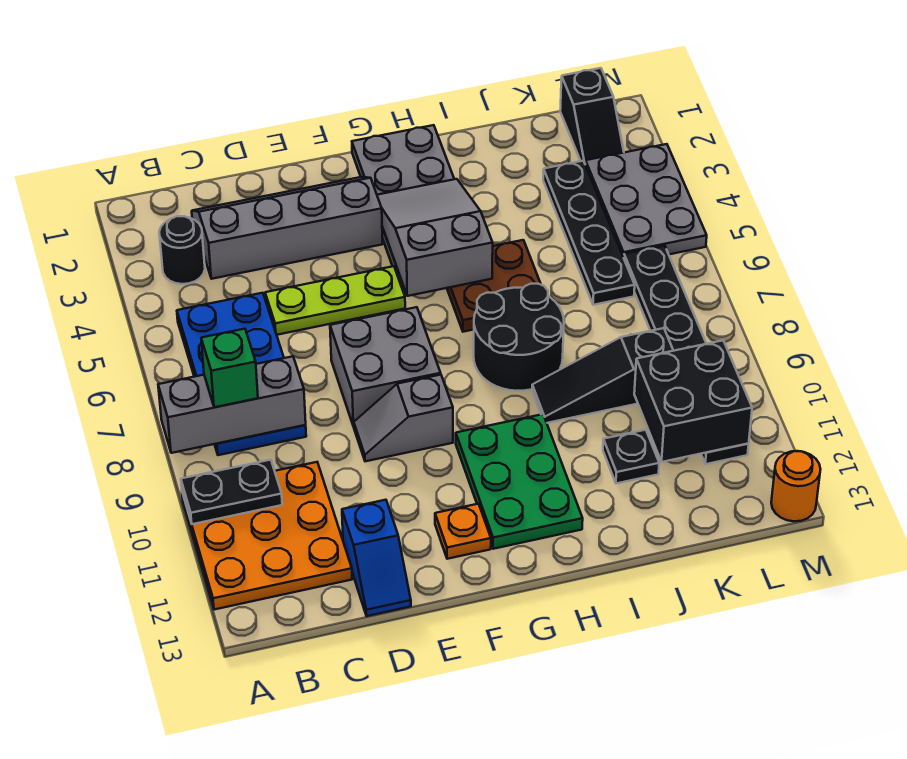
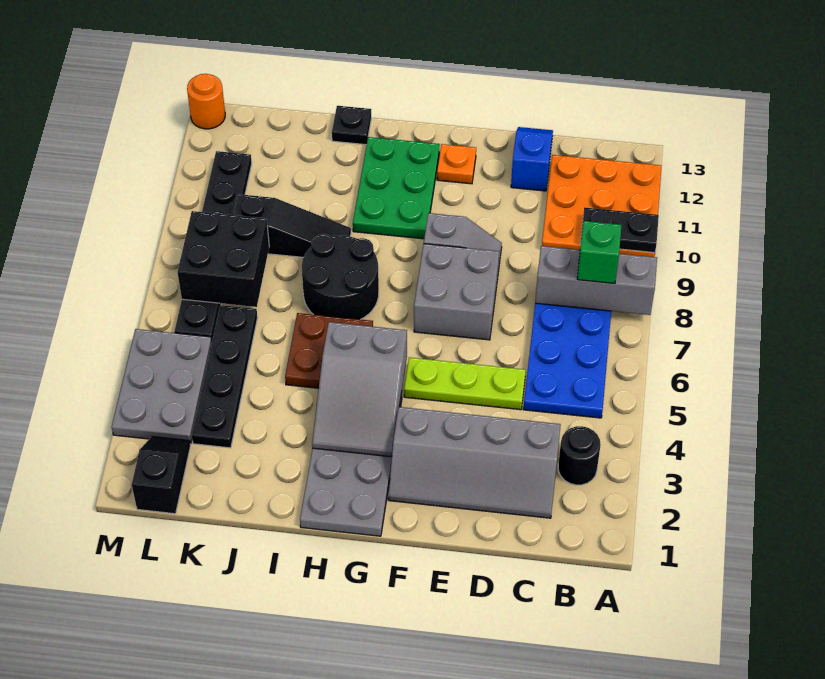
black 1x1 plate [603,430,659,483] -> black 1x1 plate moved to [332,106,371,145]
black 2x2 brick [634,341,752,462] -> black 2x2 brick moved to [177,211,269,307]

